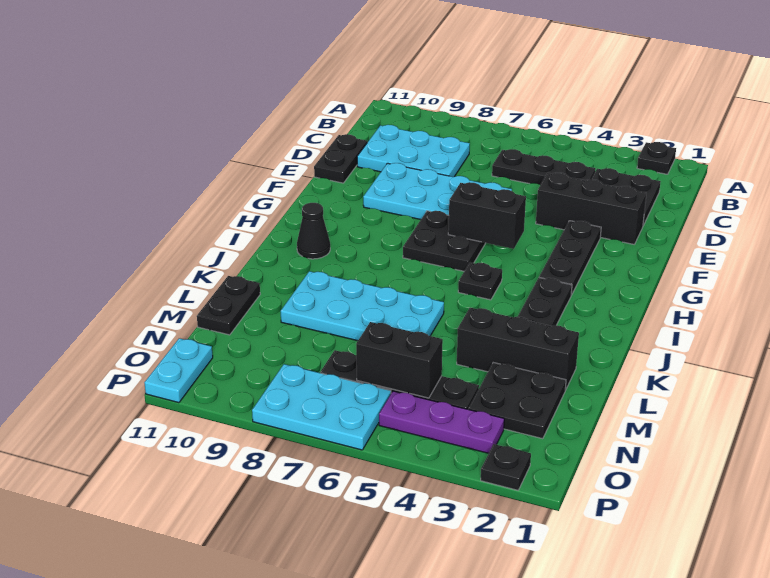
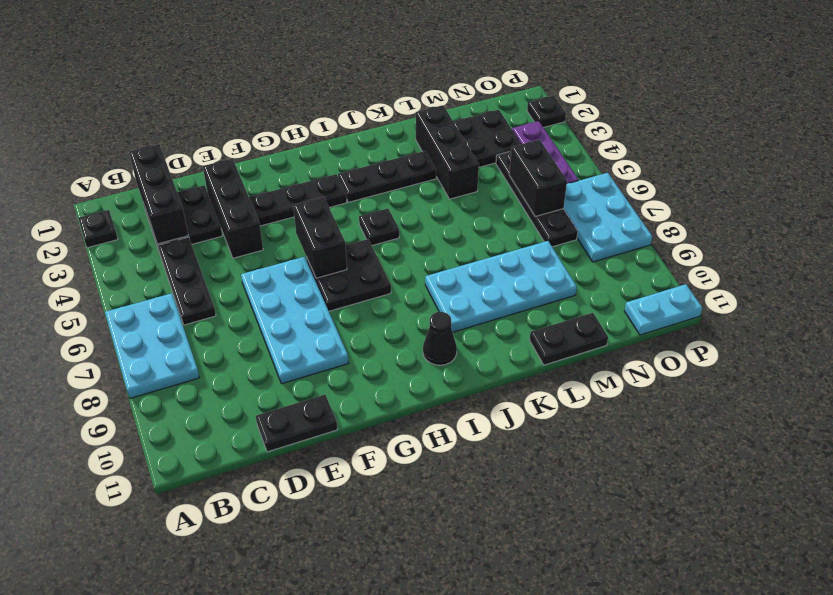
none -> black 1x3 brick [129,144,188,244]
cyan 2x3 plate [357,125,470,177] -> cyan 2x3 plate moved to [105,293,199,398]
cyan 2x4 plate [281,271,444,341] -> cyan 2x4 plate turned to [425,241,577,332]

